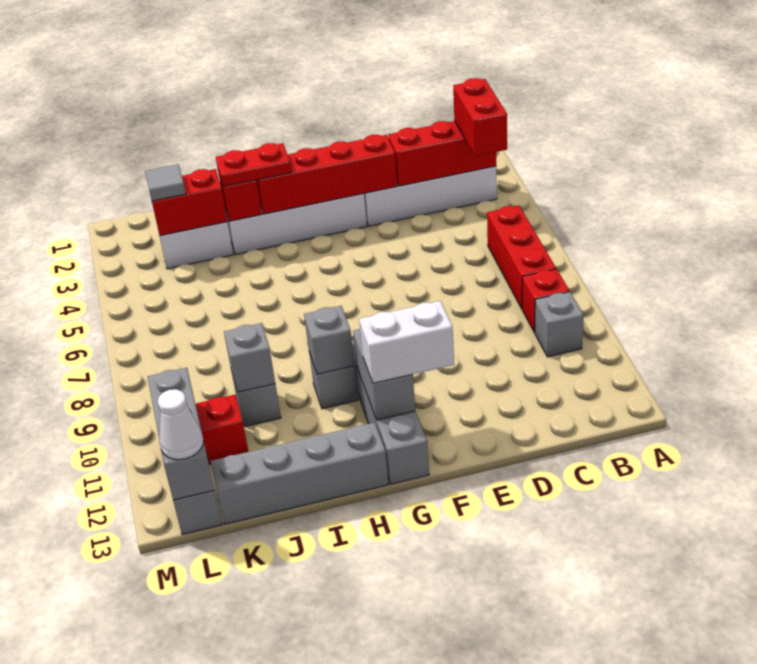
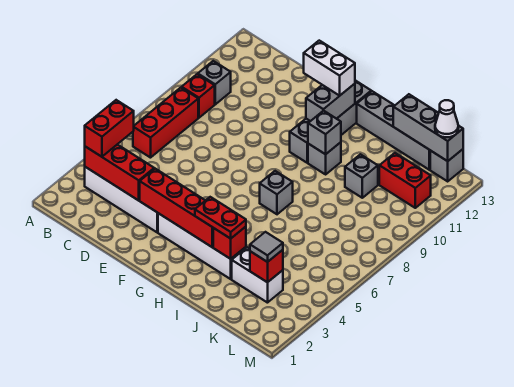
red 1x2 brick [152,169,228,236] -> red 1x1 brick [250,250,283,282]
grey 1x1 brick [224,323,275,392] -> grey 1x1 brick moved to [260,171,293,214]
grey 1x3 brick [148,368,214,500] -> grey 1x3 brick turned to [393,94,463,161]

